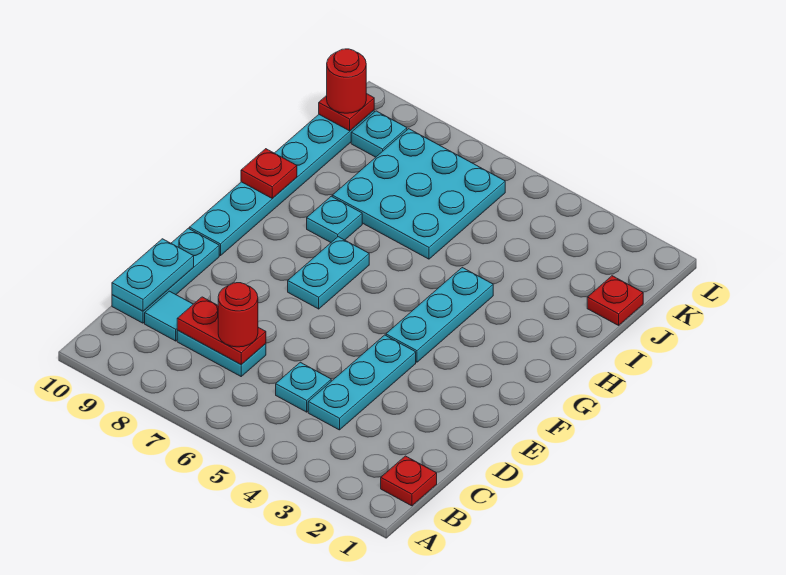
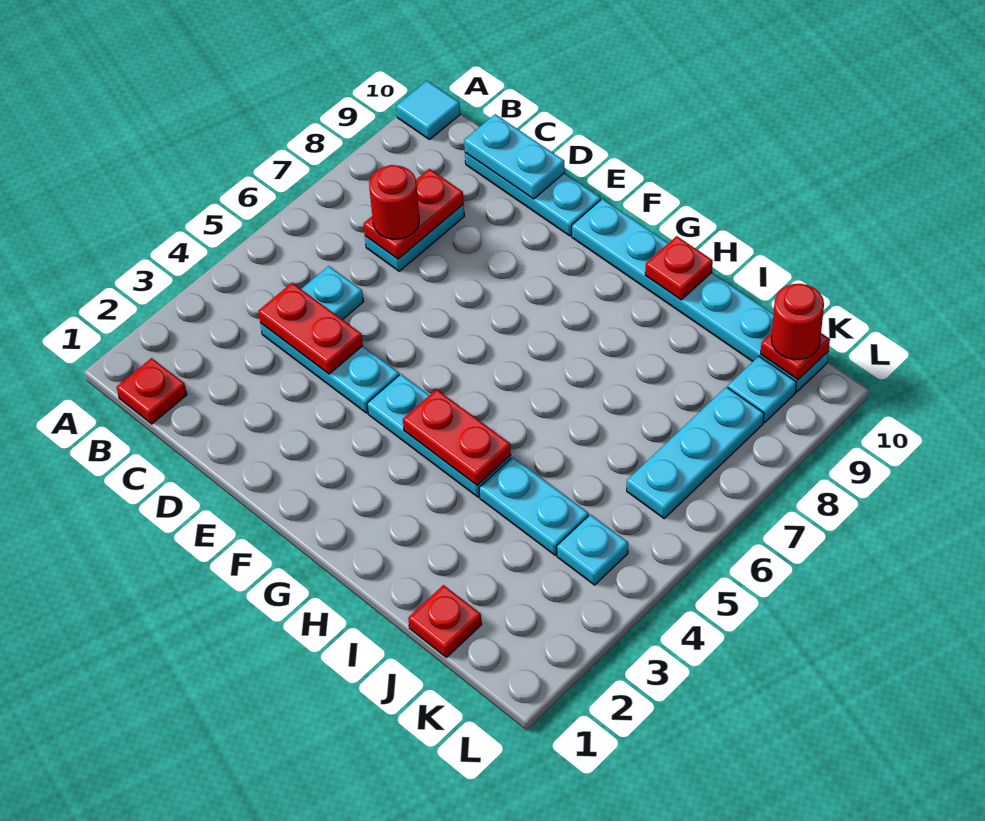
none -> red 1x2 plate [258,283,363,374]
cyan 1x1 tile [145,291,193,341] -> cyan 1x1 tile moved to [396,81,460,140]
cyan 1x2 plate [288,237,369,309] -> cyan 1x2 plate moved to [479,457,589,555]
none -> red 1x2 plate [403,389,511,485]
cyan 1x1 plate [307,196,362,242] -> cyan 1x1 plate moved to [557,514,628,585]
cyan 3x3 plate [332,129,505,259] -> cyan 1x3 plate [627,387,764,518]

